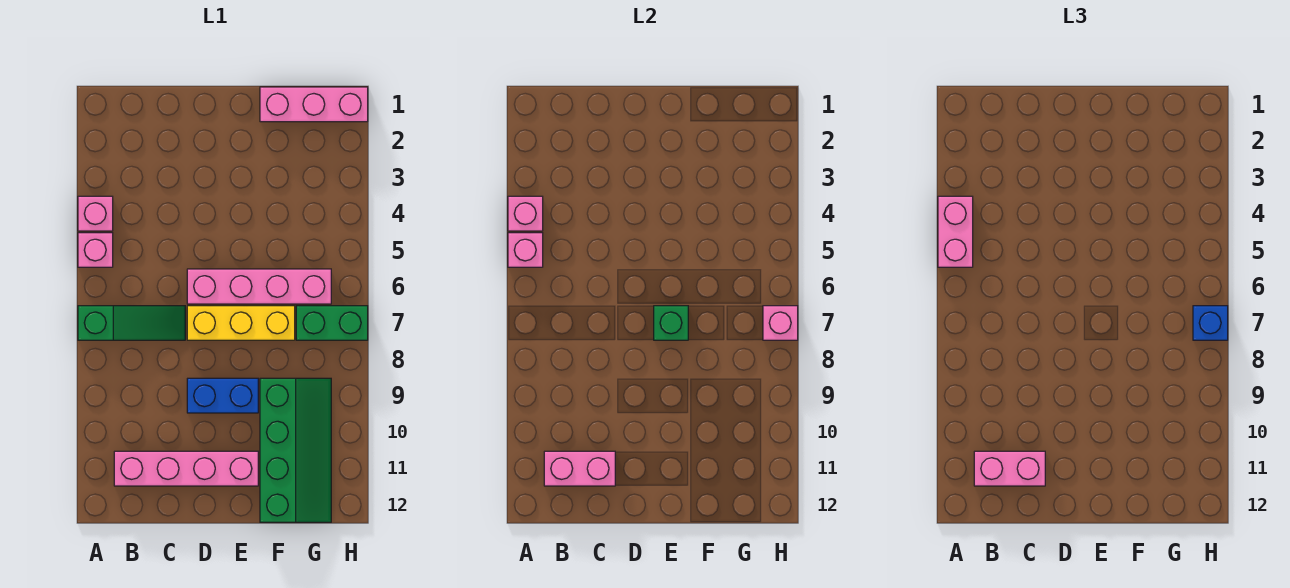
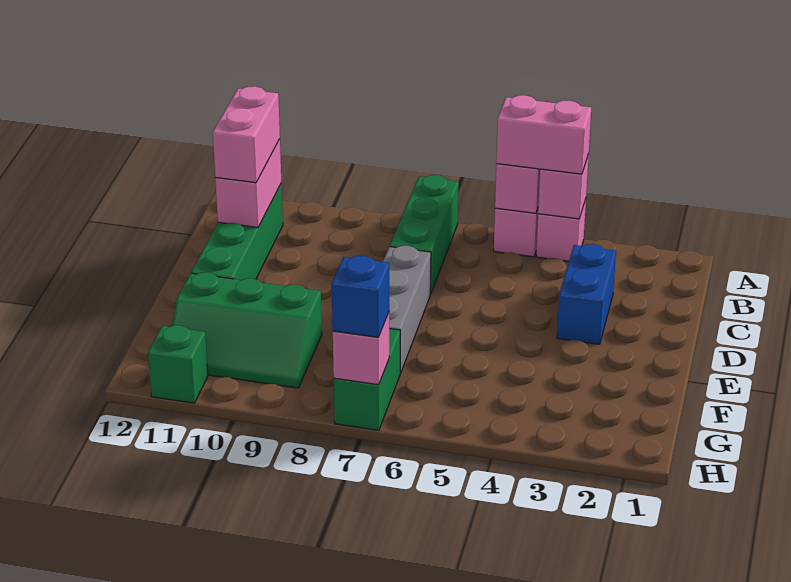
green 1x3 slope [78,306,185,340] -> green 1x3 brick [390,175,459,294]
pink 1x4 brick [114,451,258,486] -> green 1x4 brick [191,183,283,280]
pink 1x4 brick [187,269,331,304] -> none
yellow 1x3 brick [187,306,295,340] -> grey 1x3 brick [383,246,431,373]
blue 1x2 brick [187,378,258,413] -> blue 1x2 brick moved to [557,244,616,344]
green 1x1 brick [654,306,688,340] -> green 1x1 brick moved to [148,325,208,403]
pink 1x3 brick [260,87,368,122] -> none
green 2x4 slope [260,378,331,522] -> green 2x3 slope [172,272,322,388]

